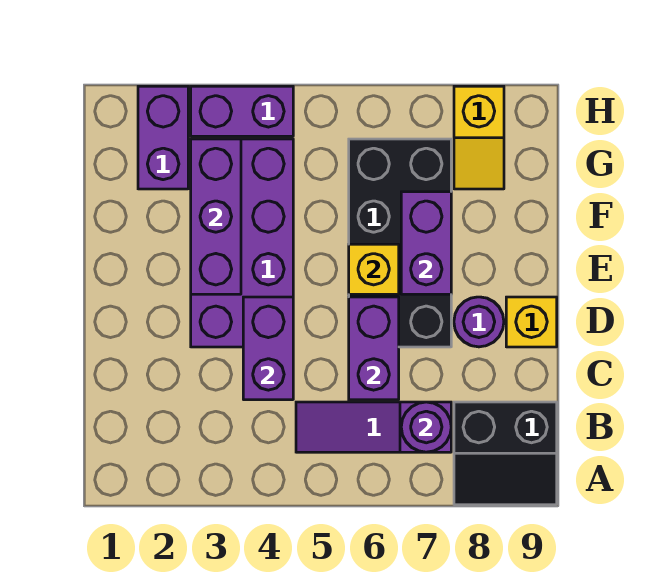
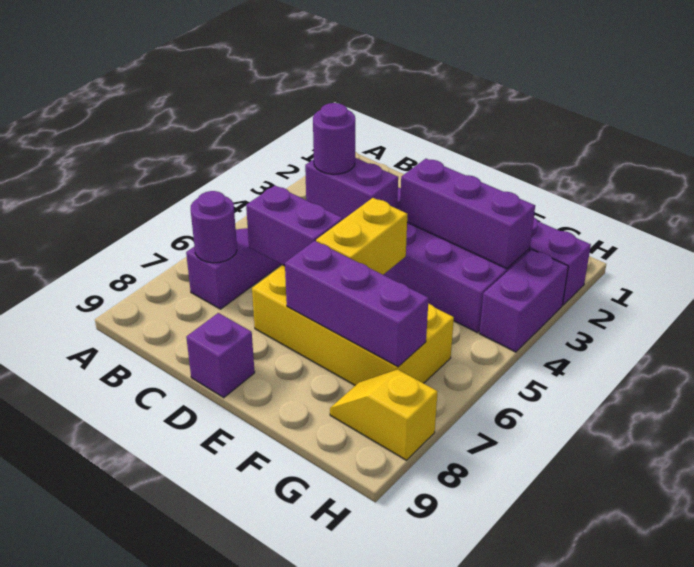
black 2x2 slope [454,402,557,505] -> none
black 2x4 brick [349,139,451,347] -> yellow 2x4 brick [252,265,454,385]
purple 1x1 round brick [454,297,504,347] -> purple 1x1 round brick moved to [313,103,355,174]
yellow 1x1 brick [506,297,557,347] -> purple 1x1 brick [186,313,255,398]
yellow 1x1 brick [349,244,399,294] -> yellow 1x2 brick [316,198,407,275]
purple 1x2 brick [401,192,451,294] -> purple 1x3 brick [285,241,429,367]

